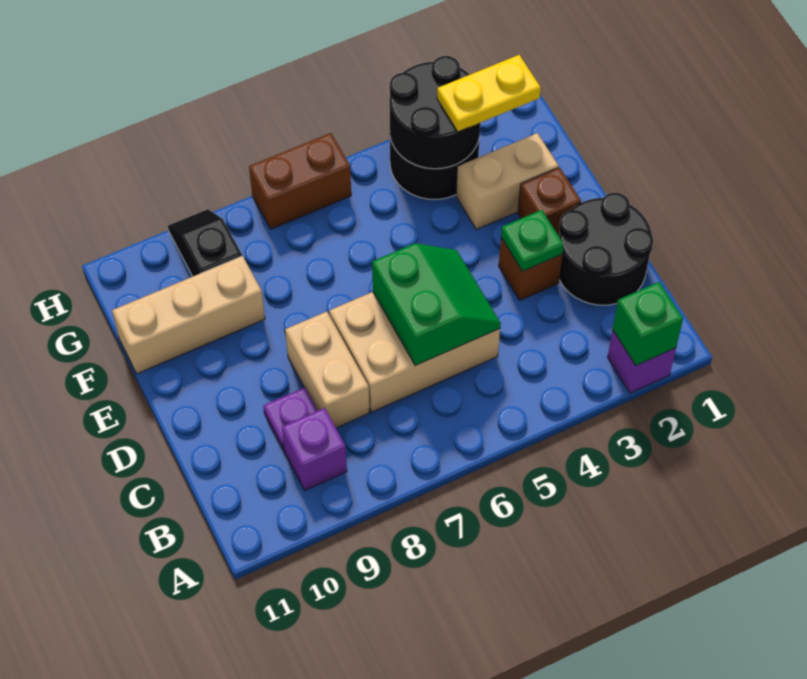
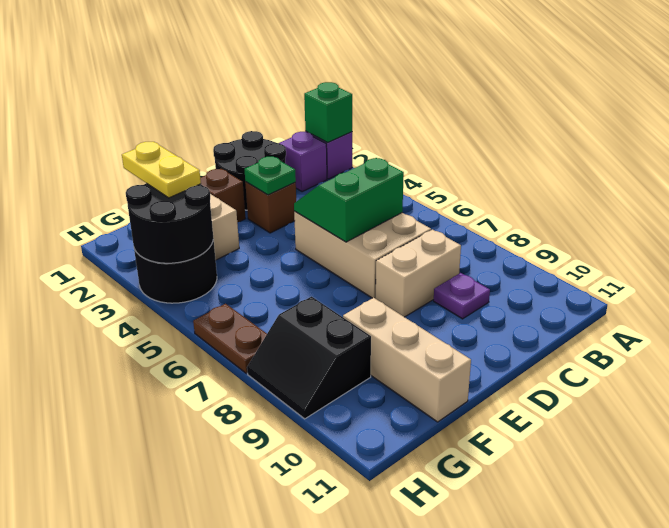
purple 1x1 brick [282,408,347,490] -> purple 1x1 brick moved to [279,131,327,192]
black 1x2 slope [168,209,242,277] -> black 2x2 slope [247,297,371,419]
brown 1x2 brick [249,133,351,229] -> brown 1x2 plate [193,304,267,373]

